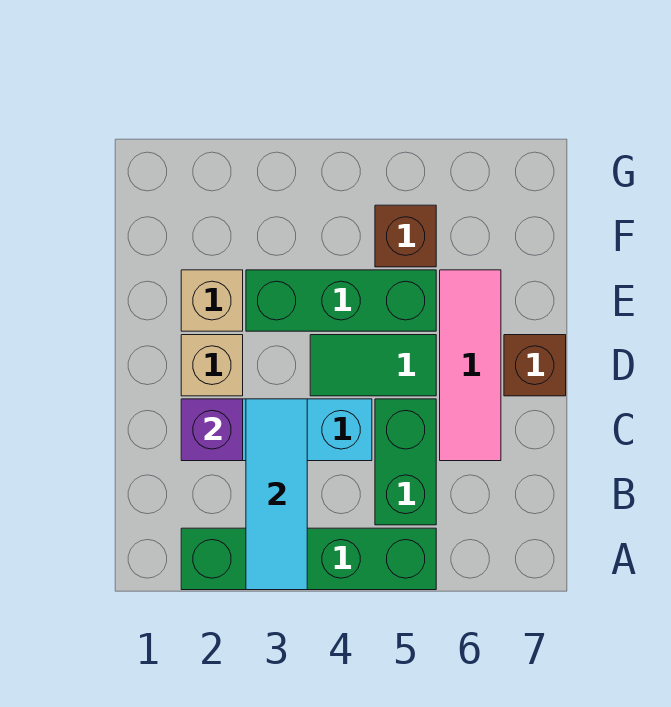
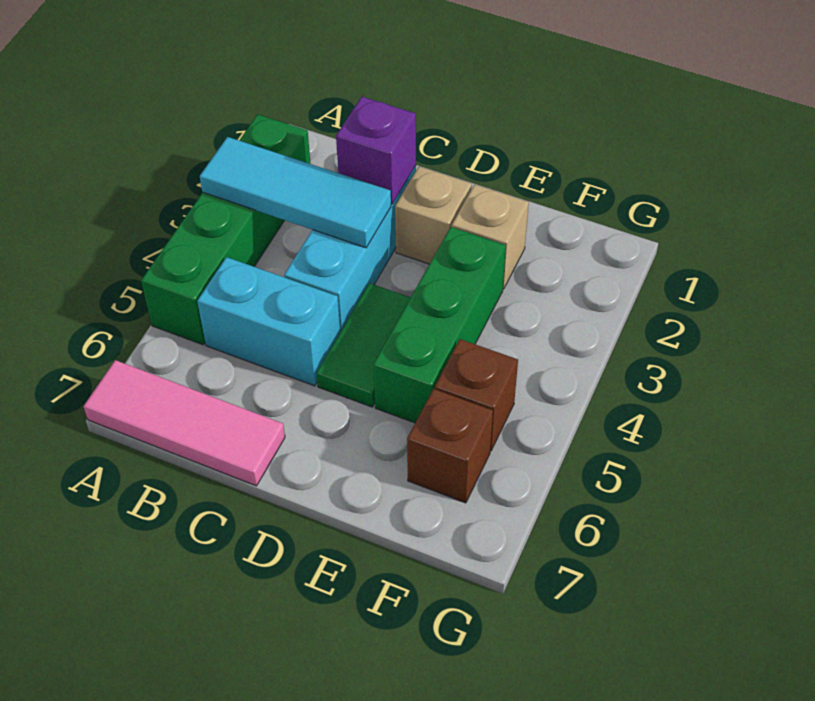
green 1x2 brick [375,399,436,525] -> cyan 1x2 brick [197,257,340,386]
pink 1x3 tile [440,270,501,461] -> pink 1x3 tile moved to [84,360,285,486]
brown 1x1 brick [504,335,566,396] -> brown 1x1 brick moved to [407,389,493,503]

